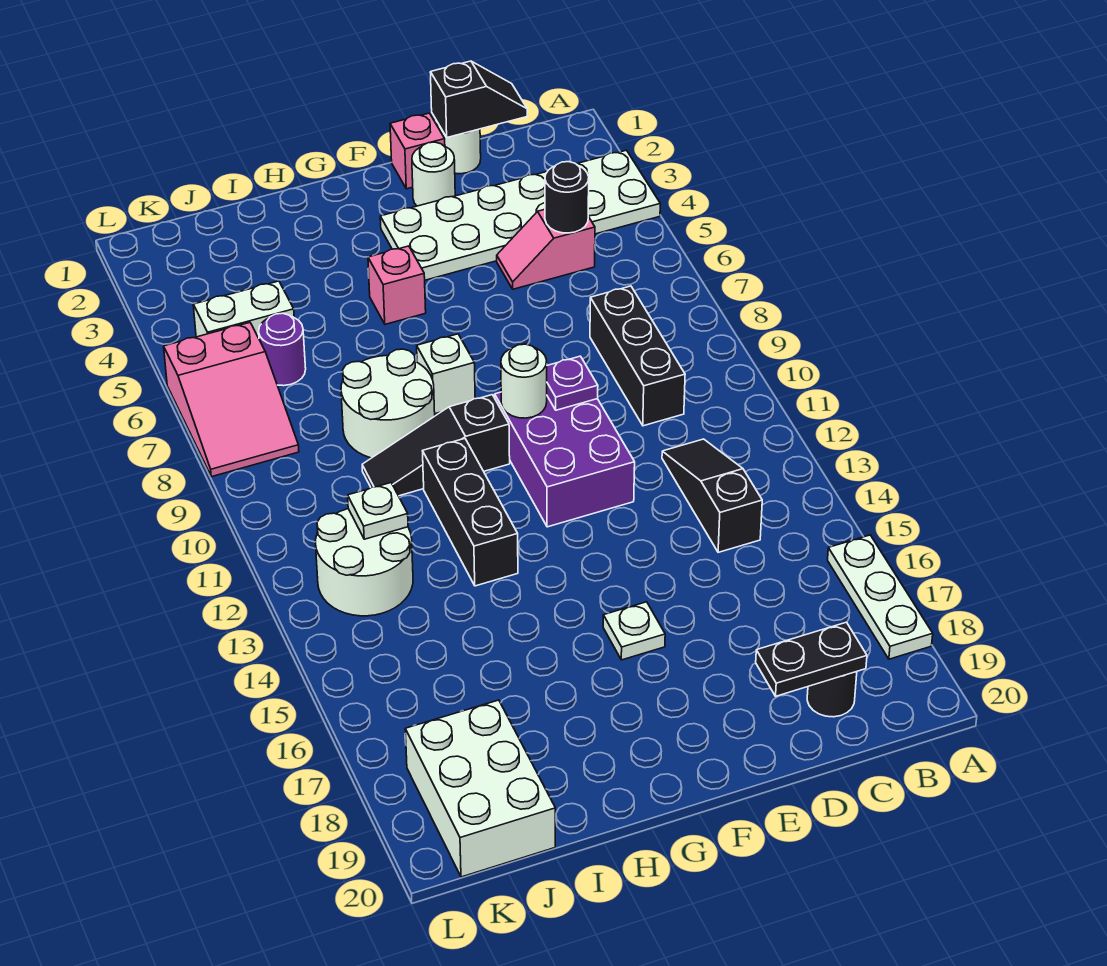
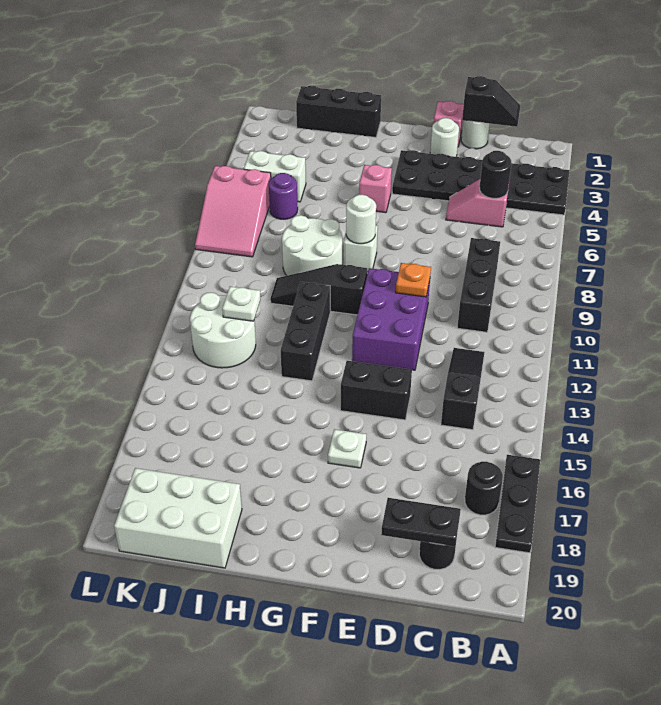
white 2x6 plate [380,150,660,280] -> black 2x6 plate [392,150,570,215]
white 1x3 plate [828,535,933,659] -> black 1x3 plate [495,455,540,553]
none -> black 1x1 round brick [465,462,503,515]
purple 1x1 plate [547,356,598,410] -> orange 1x1 plate [396,263,431,297]
none -> black 1x2 brick [340,361,412,420]
white 1x1 round brick [501,344,547,418] -> white 1x1 round brick moved to [346,195,376,244]
none -> black 1x3 brick [296,86,381,137]
white 2x3 brick [405,700,555,877] -> white 2x3 brick turned to [114,468,242,568]

